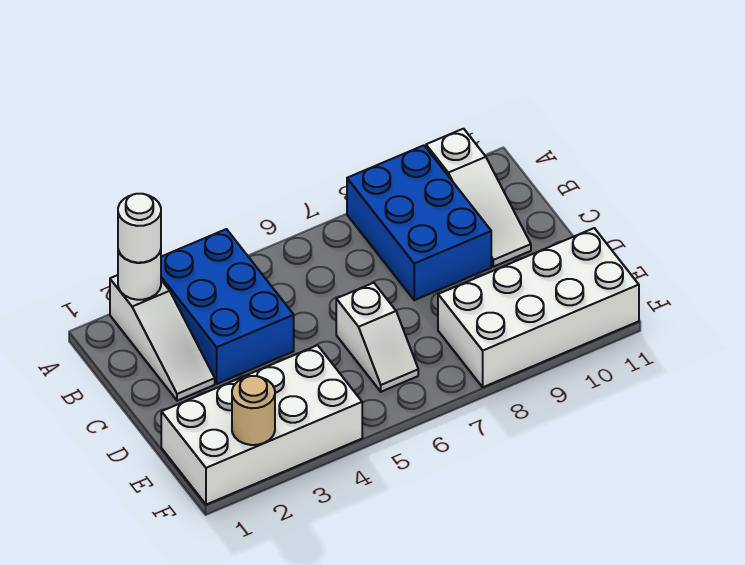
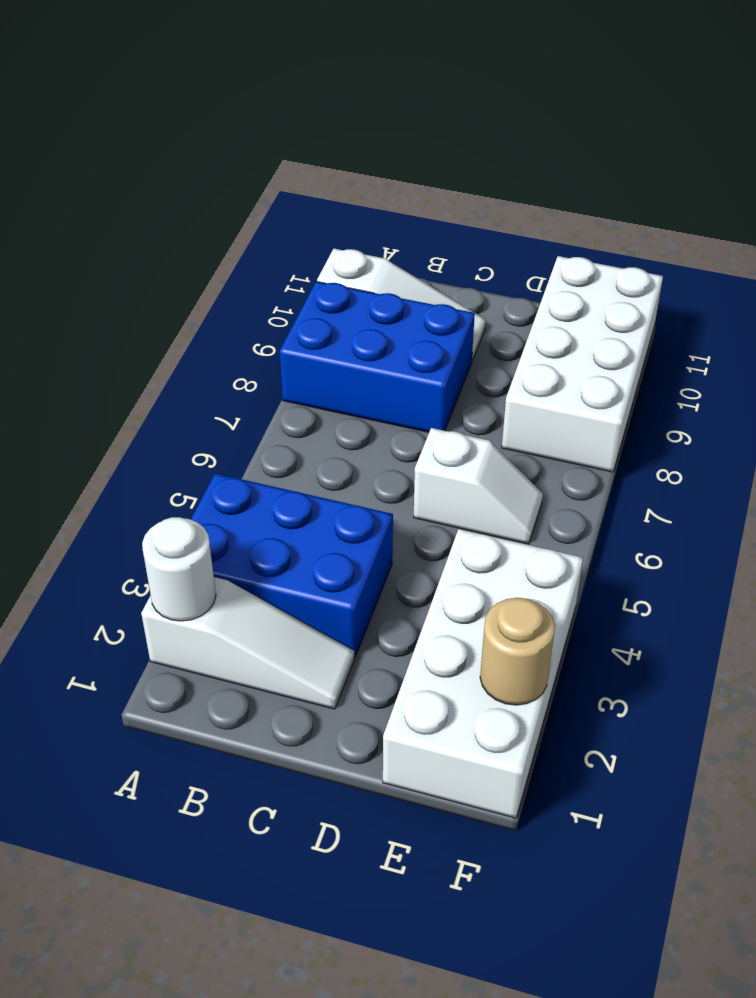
white 1x1 round brick [118,194,161,263] -> none

